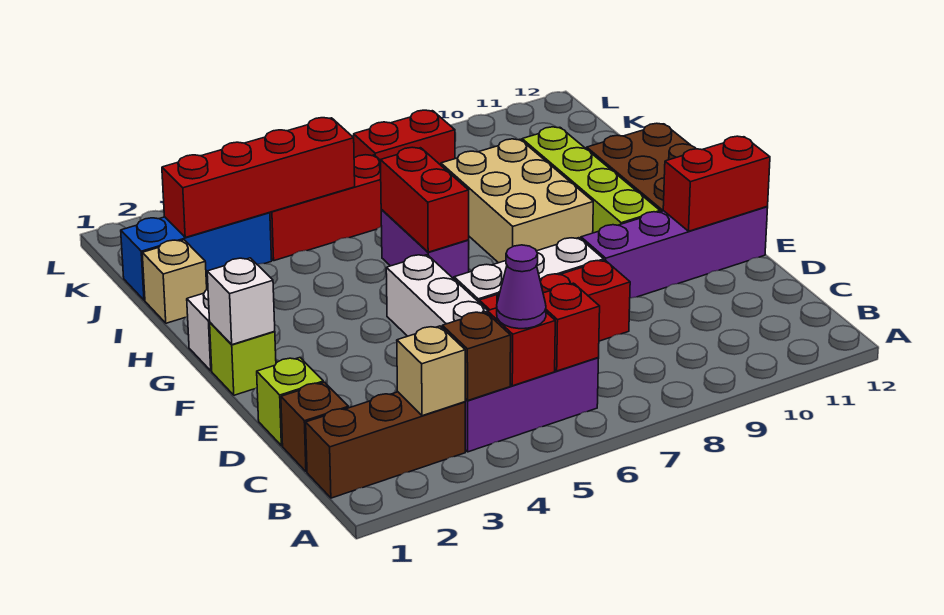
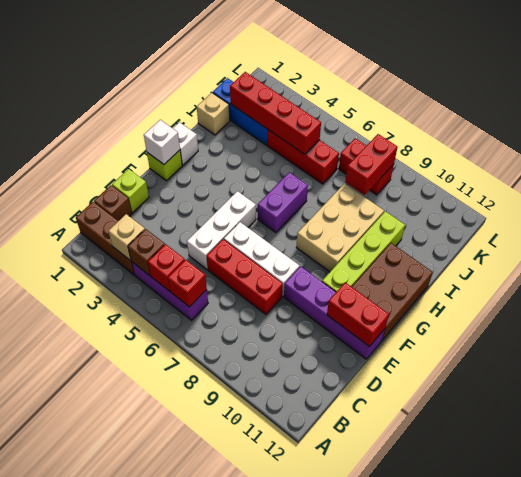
purple 1x1 cone [497,245,546,329] -> none
red 1x2 brick [380,147,469,252] -> red 1x2 brick moved to [345,134,398,195]

